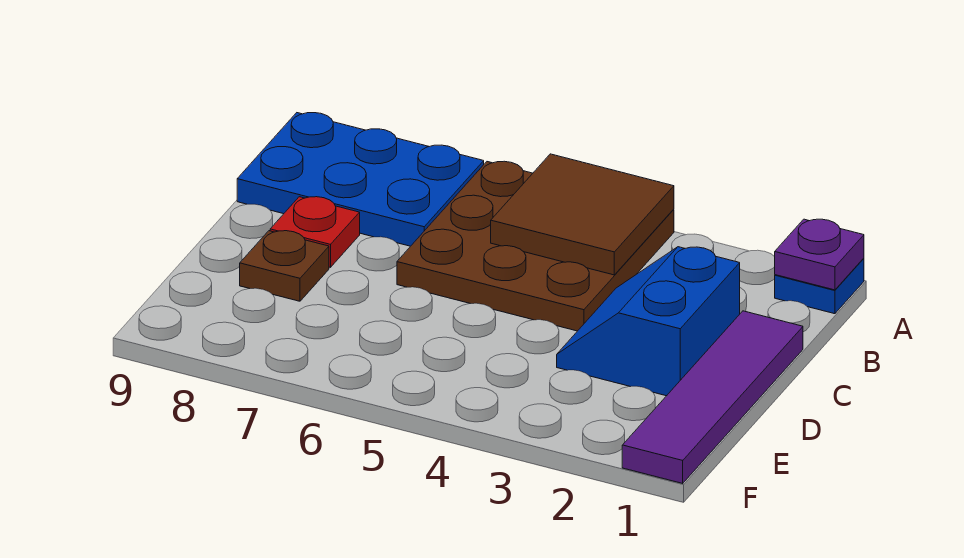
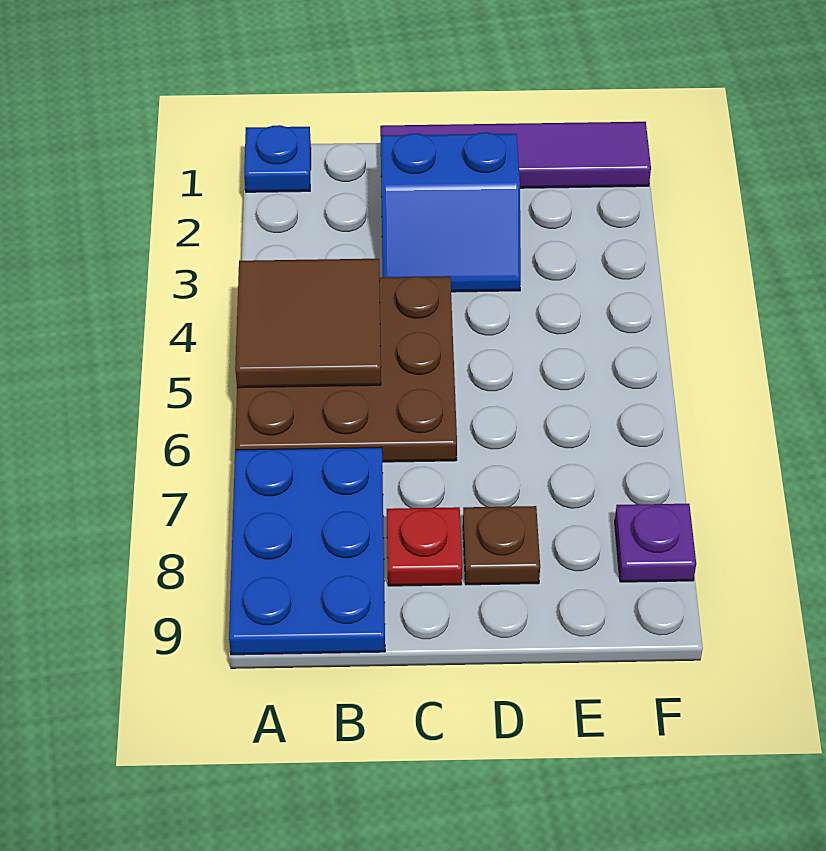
purple 1x1 plate [775,219,864,290] -> purple 1x1 plate moved to [615,504,696,582]

